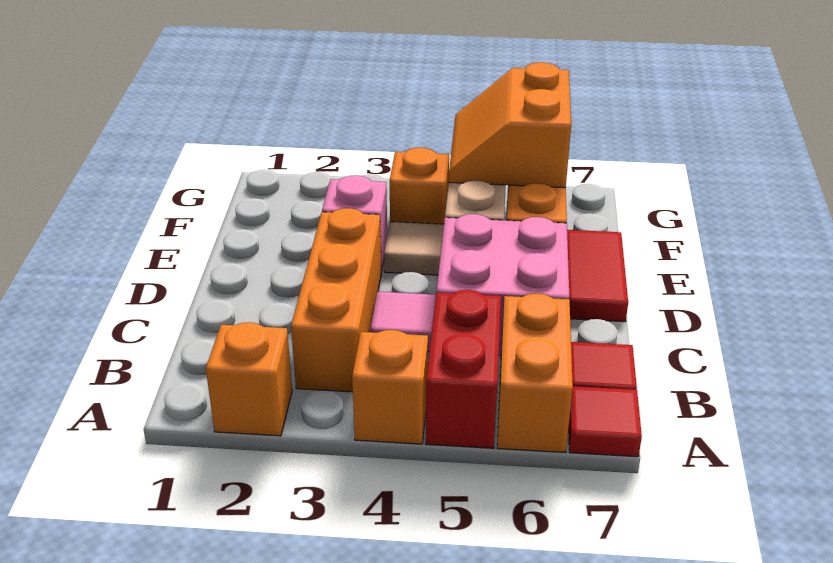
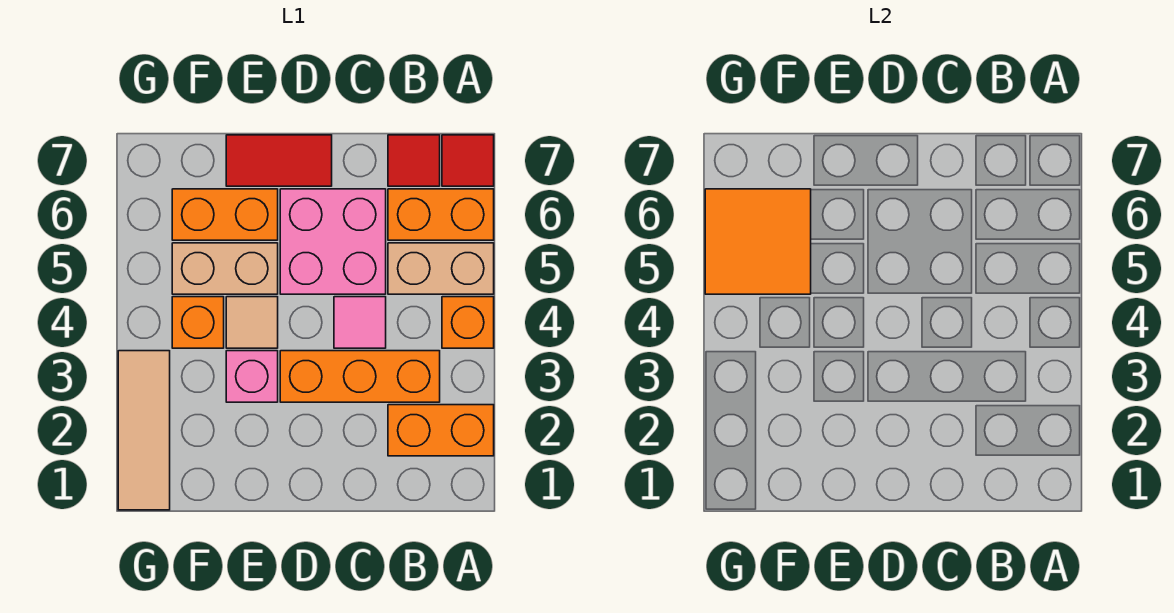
orange 1x1 brick [206,322,292,436] -> orange 1x2 brick [388,405,494,456]
red 1x2 brick [426,290,501,448] -> tan 1x2 brick [388,243,494,294]
orange 2x2 slope [449,62,571,188] -> orange 2x2 tile [705,189,811,294]
none -> tan 1x3 tile [118,351,170,510]

